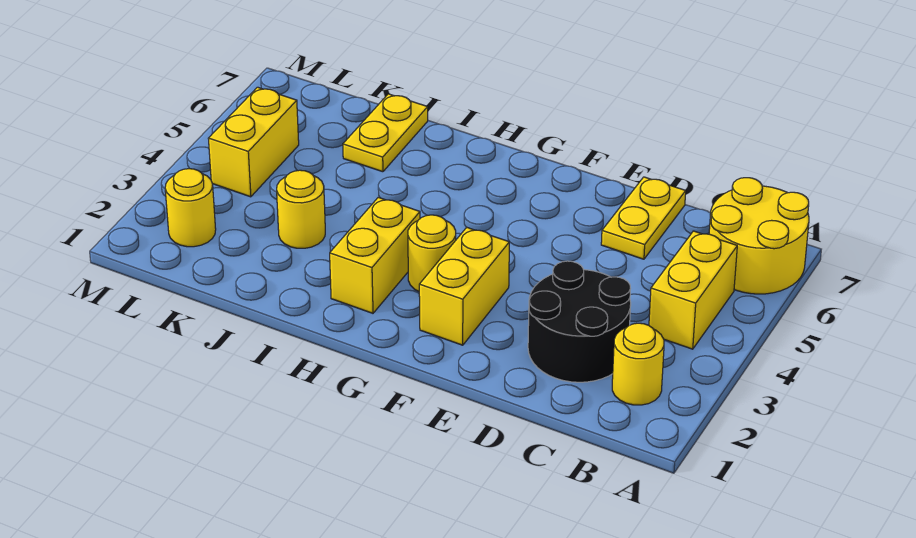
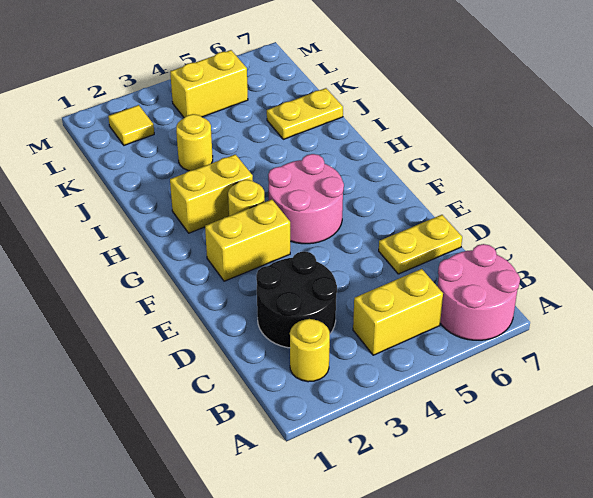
yellow 2x2 round brick [709,178,809,294] -> pink 2x2 round brick [438,244,520,340]
none -> pink 2x2 round brick [268,154,344,244]
yellow 1x1 round brick [165,169,216,247] -> yellow 1x1 tile [108,105,154,145]

